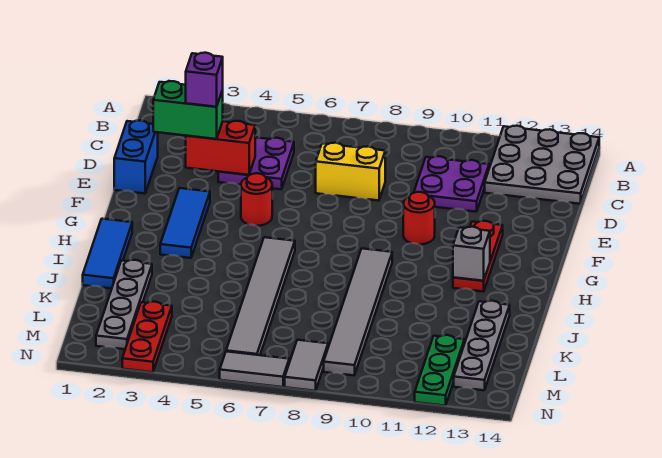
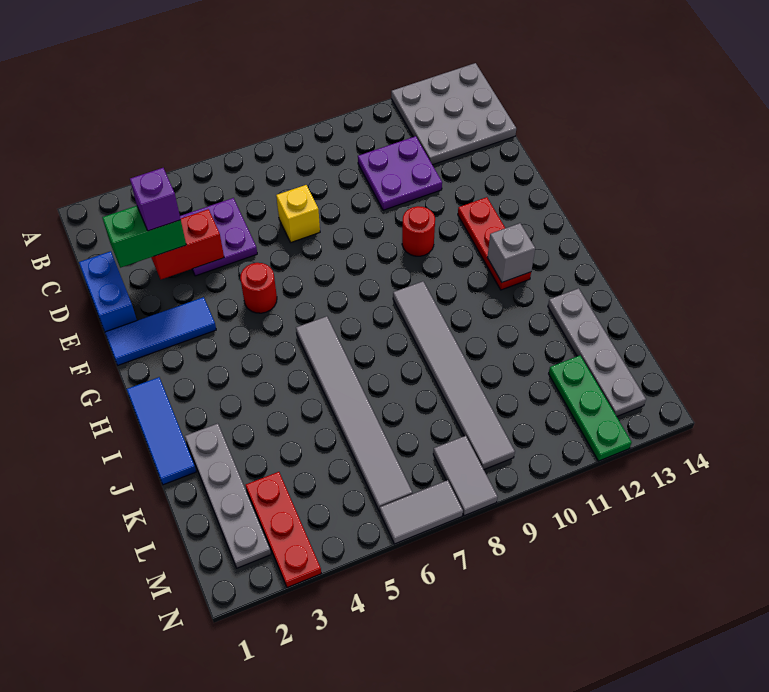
yellow 1x2 brick [316,143,385,201] -> yellow 1x1 brick [276,185,320,242]
blue 1x3 tile [160,188,210,258] -> blue 1x3 tile turned to [105,297,216,365]

